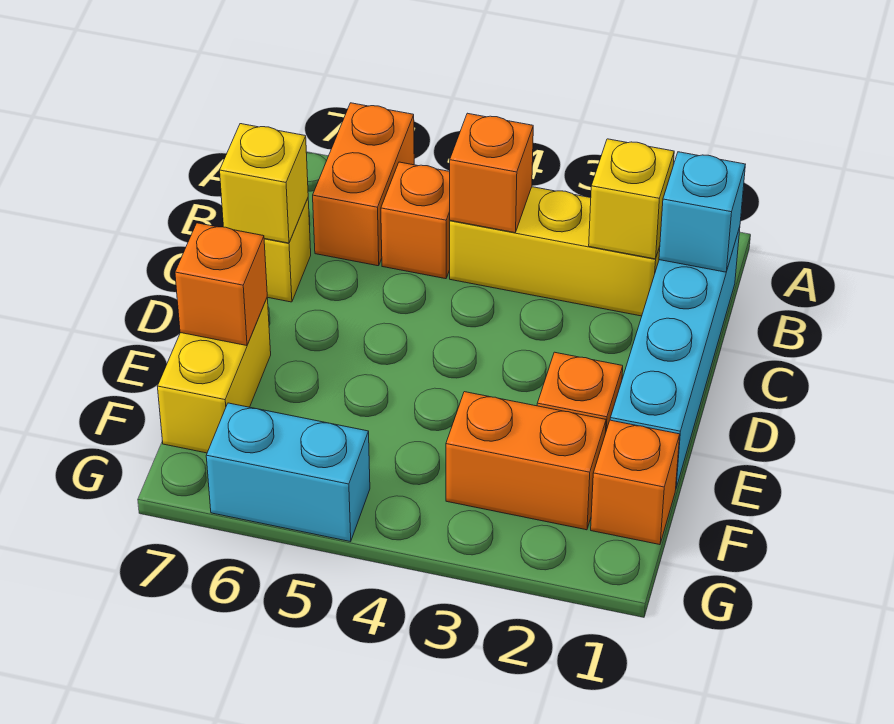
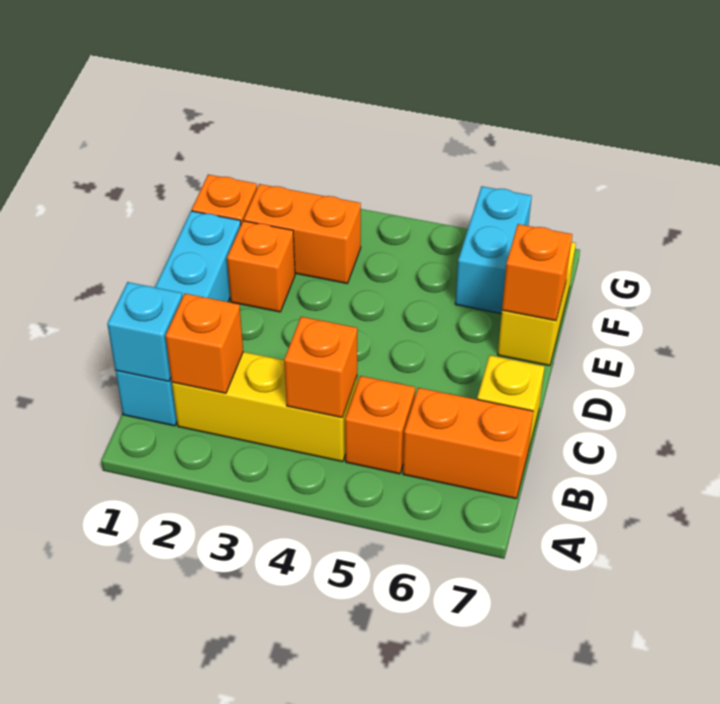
orange 1x2 brick [313,103,414,266] -> orange 1x2 brick turned to [403,388,533,499]
yellow 1x1 brick [589,139,674,259] -> orange 1x1 brick [166,294,243,393]
yellow 1x1 brick [220,124,308,243] -> none
cyan 1x2 brick [206,403,370,542] -> cyan 1x2 brick turned to [455,186,532,314]

